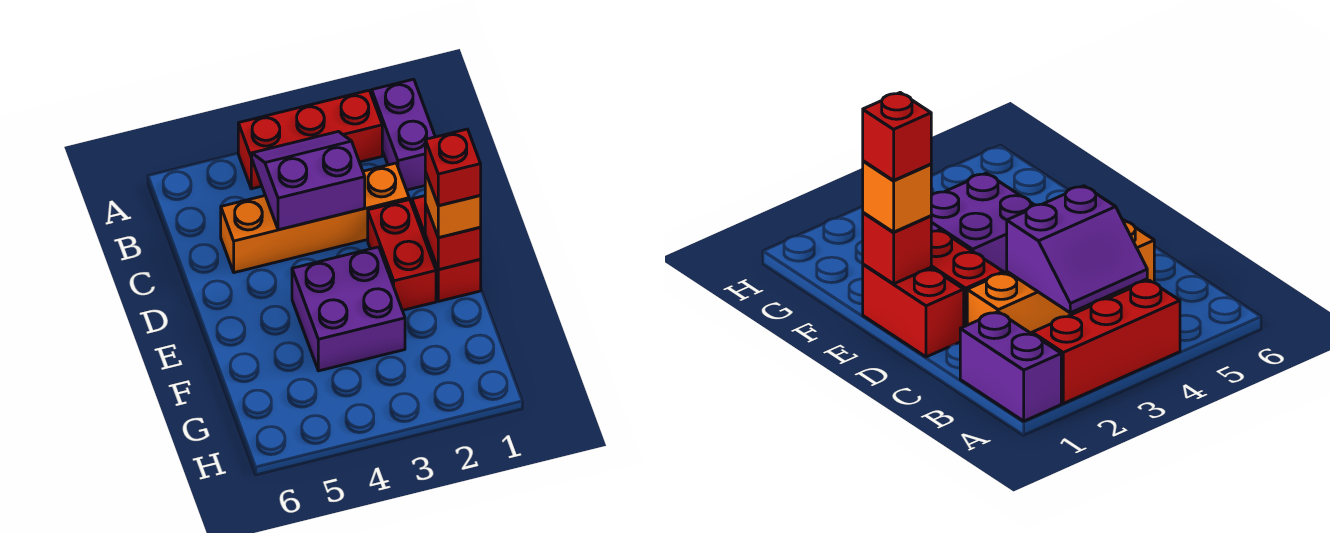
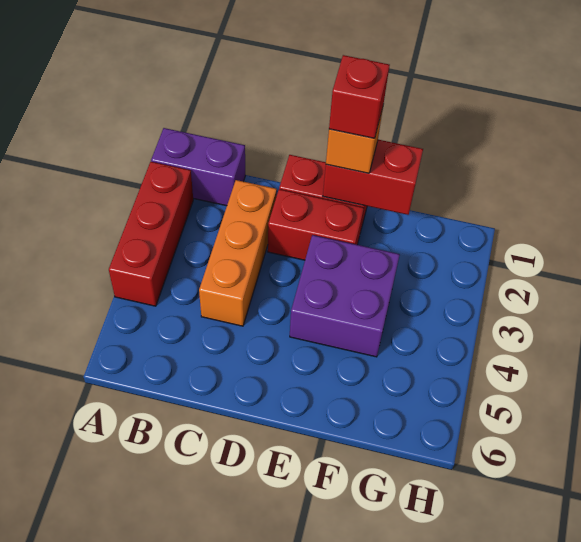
purple 2x2 slope [251,132,365,230] -> none
orange 1x4 brick [221,163,409,273] -> orange 1x3 brick [199,180,277,326]
red 1x1 brick [425,204,481,270] -> red 1x2 brick [323,140,423,215]

